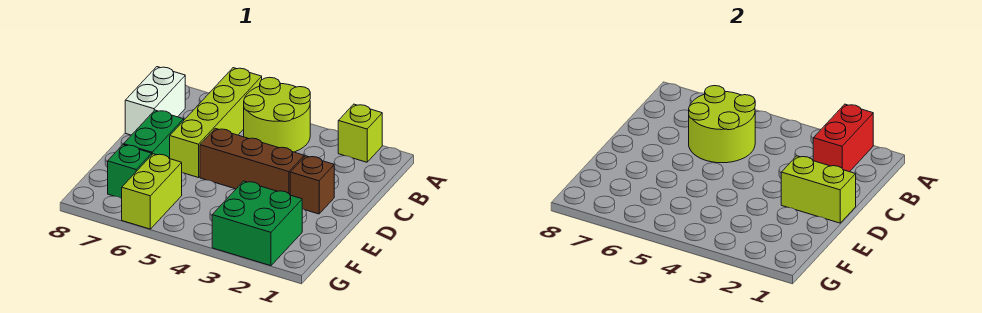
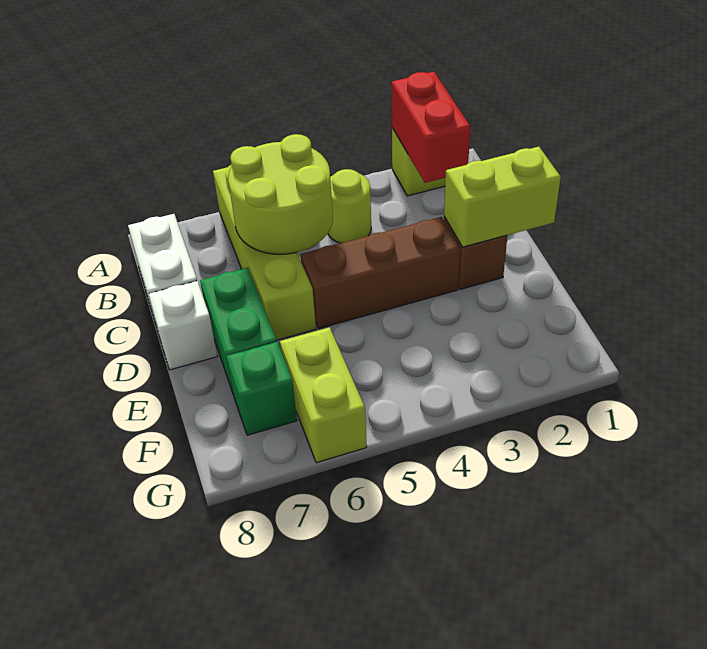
lime 2x2 round brick [244,77,310,152] -> lime 1x1 round brick [328,169,371,243]
none -> white 1x1 brick [149,281,217,370]
green 2x2 brick [212,181,302,266] -> none

